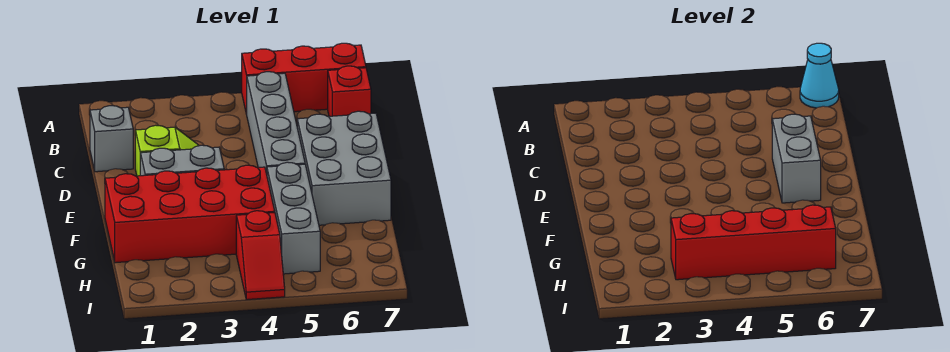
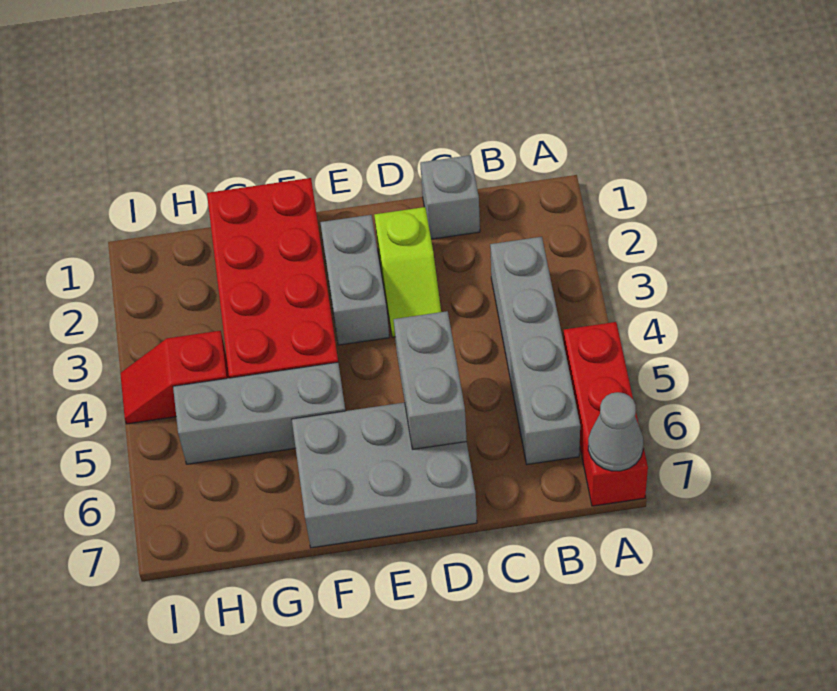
cyan 1x1 cone [800,43,839,108] -> grey 1x1 cone [588,392,643,471]
grey 1x4 brick [247,72,305,174] -> grey 1x4 brick turned to [490,237,580,464]
red 1x1 brick [328,66,371,116] -> none
grey 1x2 brick [772,114,821,203] -> grey 1x2 brick turned to [394,311,467,449]
red 1x4 brick [671,205,836,280] -> none

